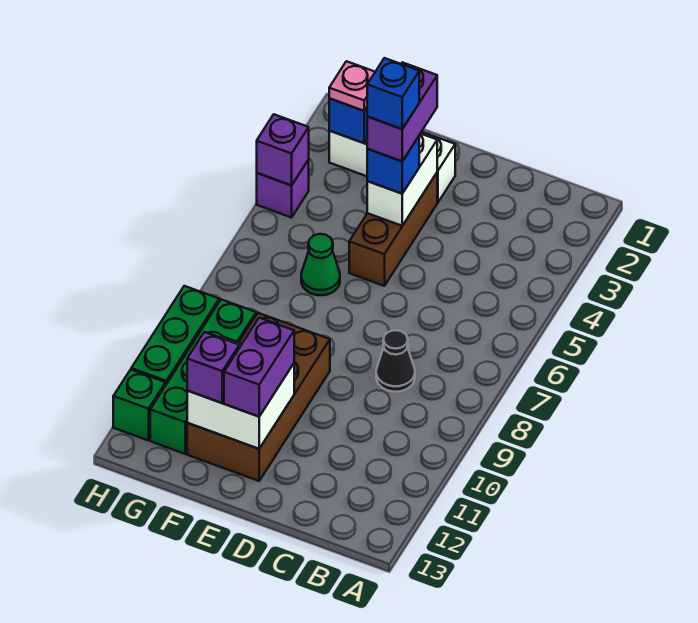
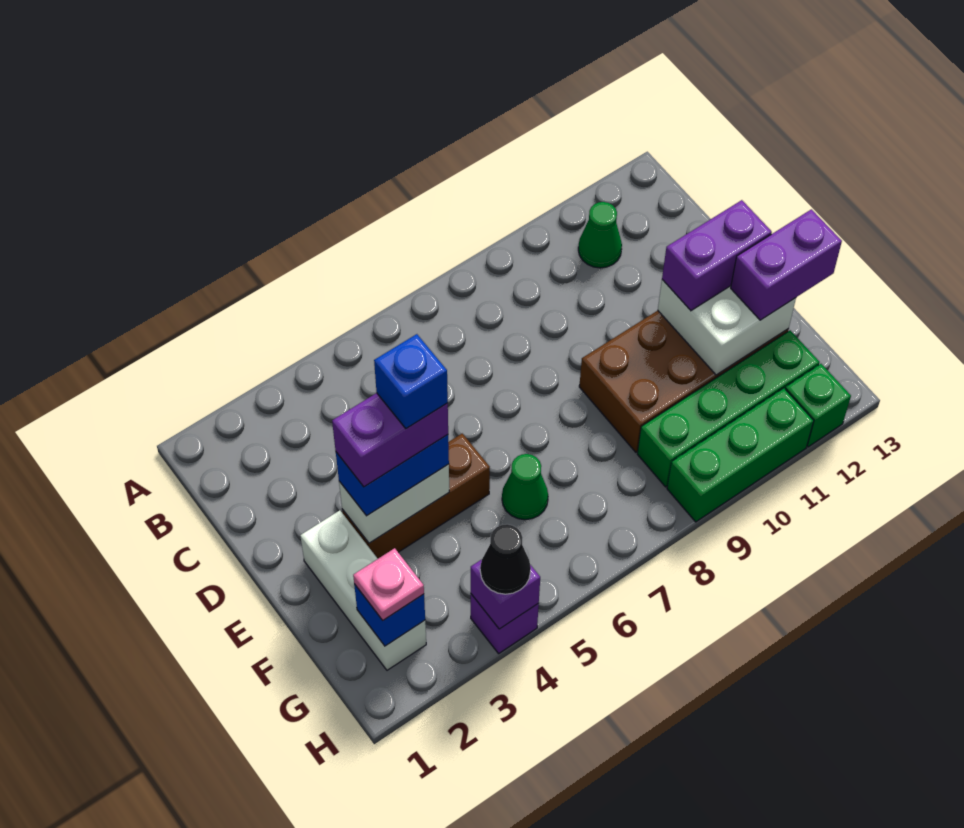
none -> green 1x1 cone [578,202,622,268]
black 1x1 cone [376,330,415,392] -> black 1x1 cone moved to [480,524,531,594]
blue 1x1 brick [367,137,419,194] -> blue 1x2 brick [336,435,449,516]
purple 1x1 brick [187,332,239,403] -> purple 1x2 brick [731,209,842,320]

